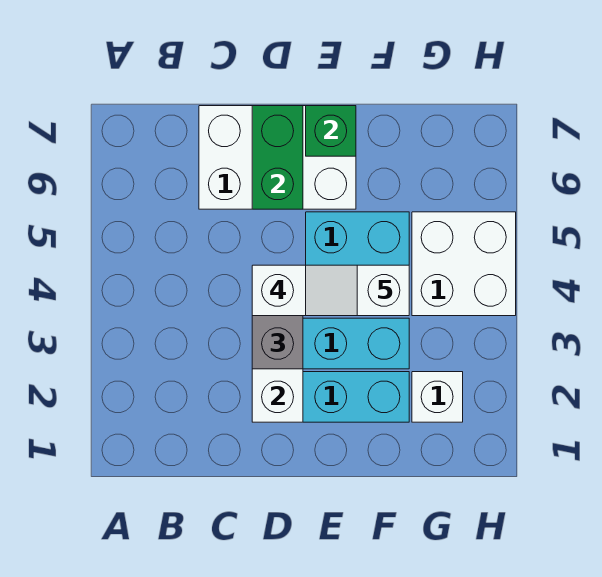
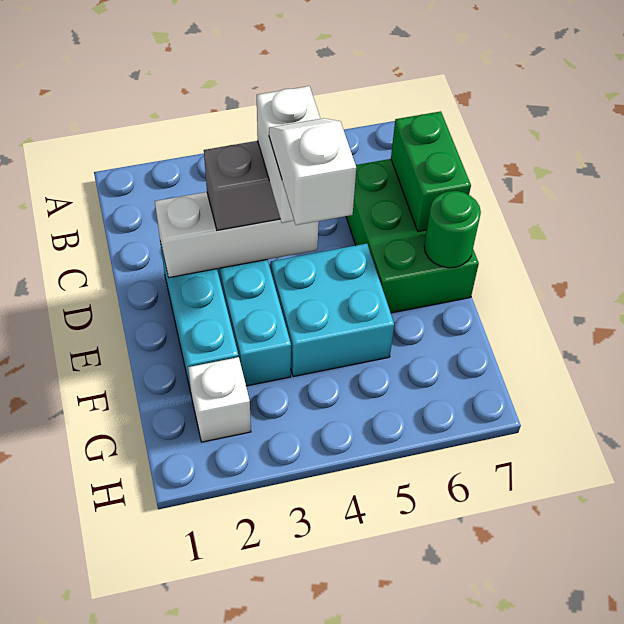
white 2x3 brick [199,106,356,209] -> green 2x3 brick [346,159,479,313]
green 1x2 brick [252,106,303,209] -> green 1x2 brick turned to [391,111,471,232]
green 1x1 brick [306,106,356,156] -> green 1x1 round brick [424,191,481,268]
white 2x2 brick [412,212,516,316] -> none

